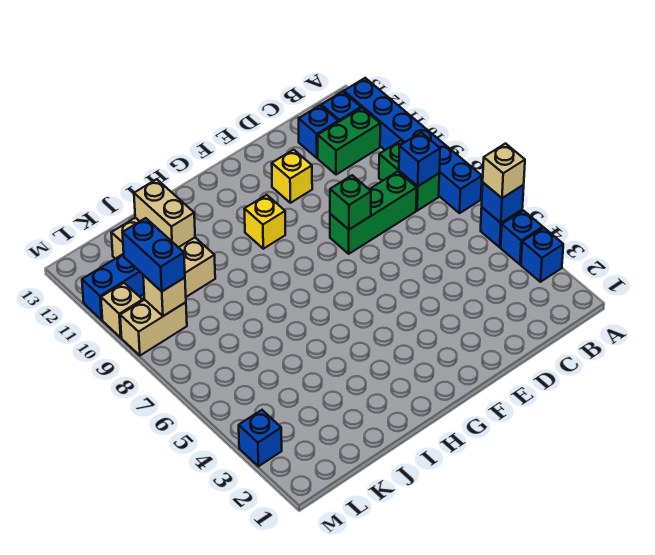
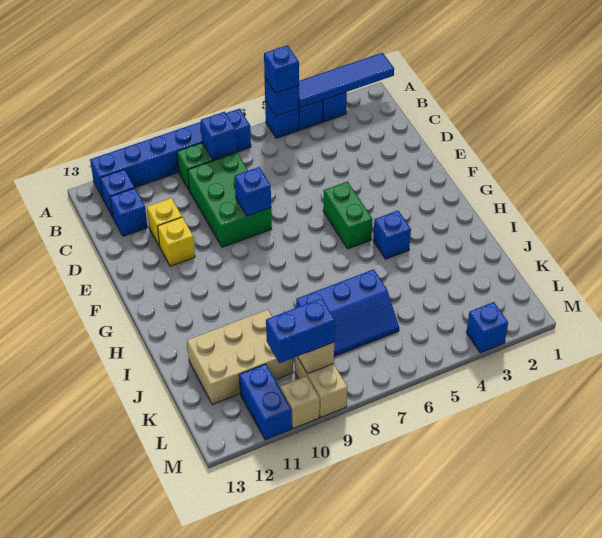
none -> blue 1x4 tile [299,53,394,108]
tan 1x1 brick [483,144,525,198] -> blue 1x1 brick [264,45,299,93]
green 1x2 brick [318,108,380,175] -> green 1x2 brick moved to [323,181,372,249]
green 1x3 brick [330,172,417,254] -> green 2x3 brick [188,153,272,247]
green 1x1 brick [330,175,371,230] -> blue 1x1 brick [235,167,271,216]
yellow 1x1 brick [244,195,285,249] -> yellow 1x1 brick moved to [147,198,182,246]
none -> blue 1x1 brick [373,211,411,259]
none -> blue 2x3 slope [296,269,399,357]
tan 1x2 brick [134,179,195,247] -> none

